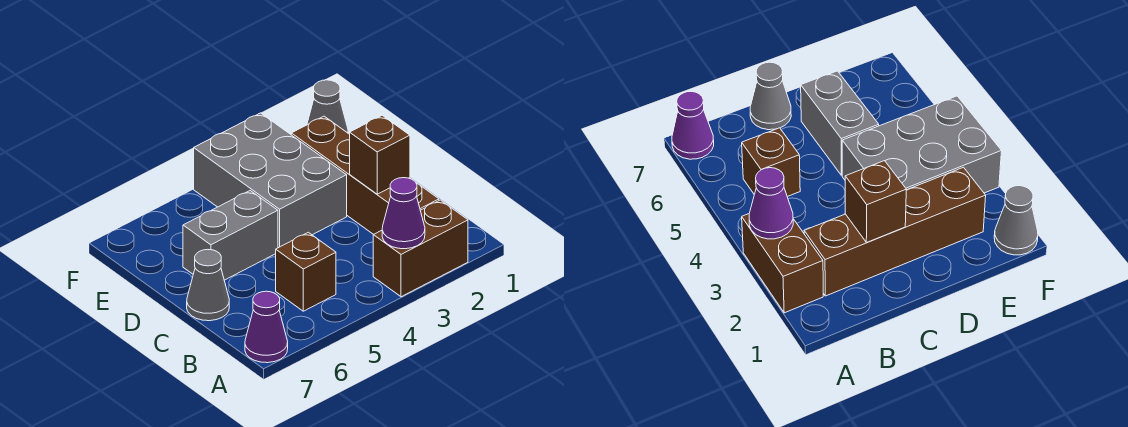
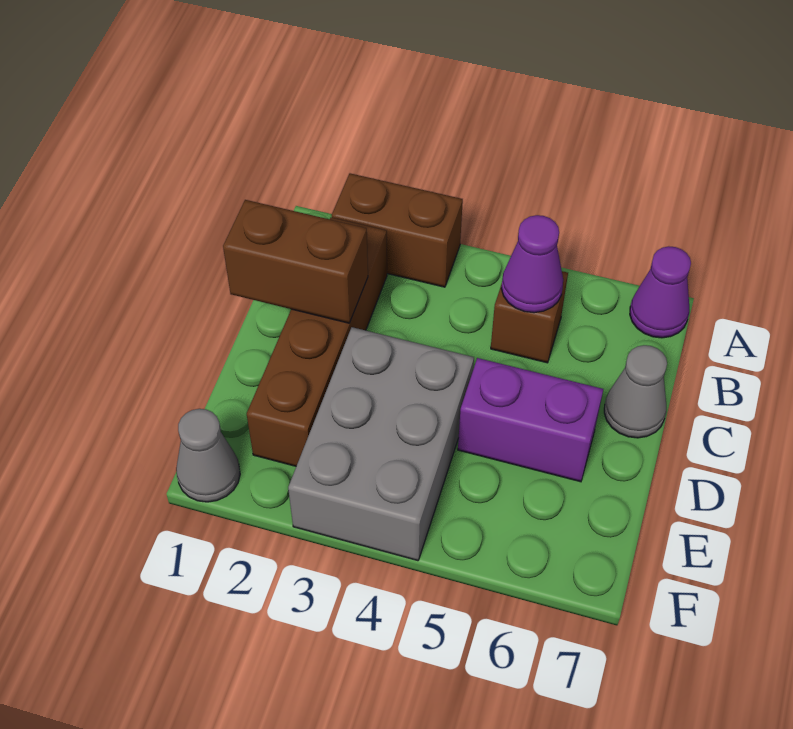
purple 1x1 cone [382,178,425,249] -> purple 1x1 cone moved to [501,215,563,313]
brown 1x1 brick [350,115,410,194] -> brown 1x2 brick [223,200,368,323]
grey 1x2 brick [183,191,278,280] -> purple 1x2 brick [458,358,603,482]

